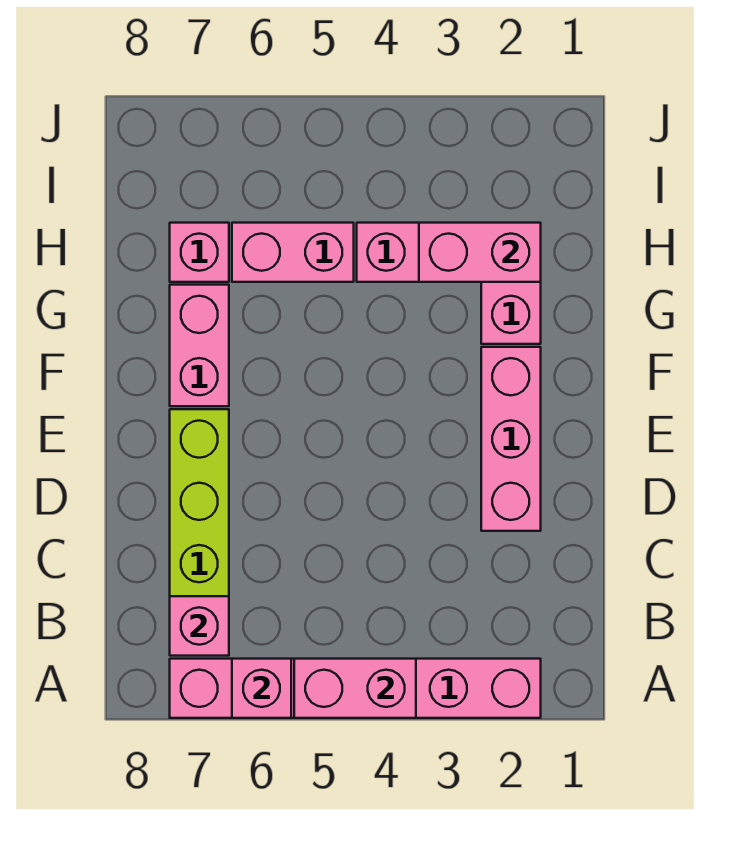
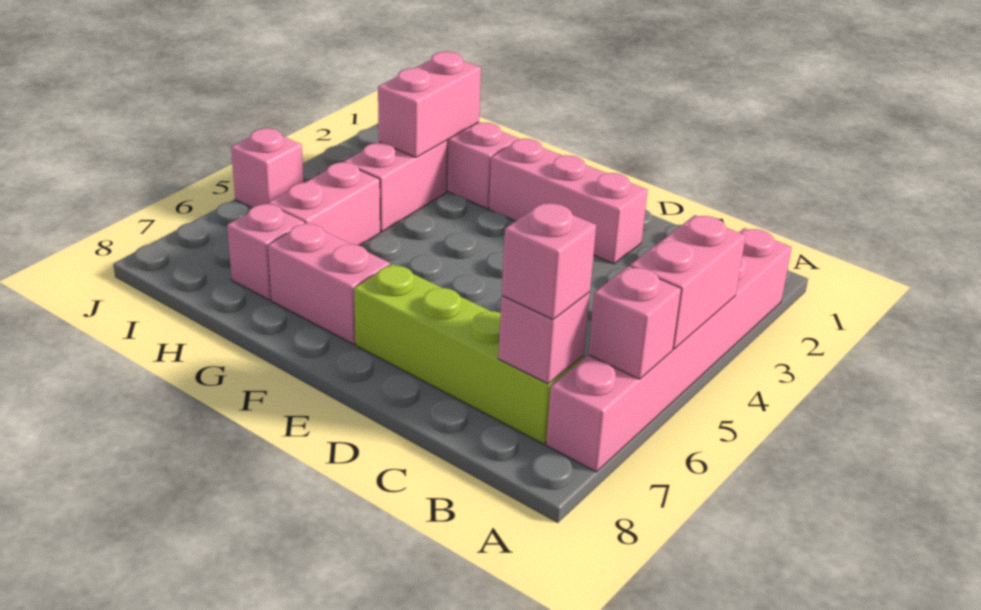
none -> pink 1x1 brick [502,203,596,319]
none -> pink 1x1 brick [231,128,304,208]

